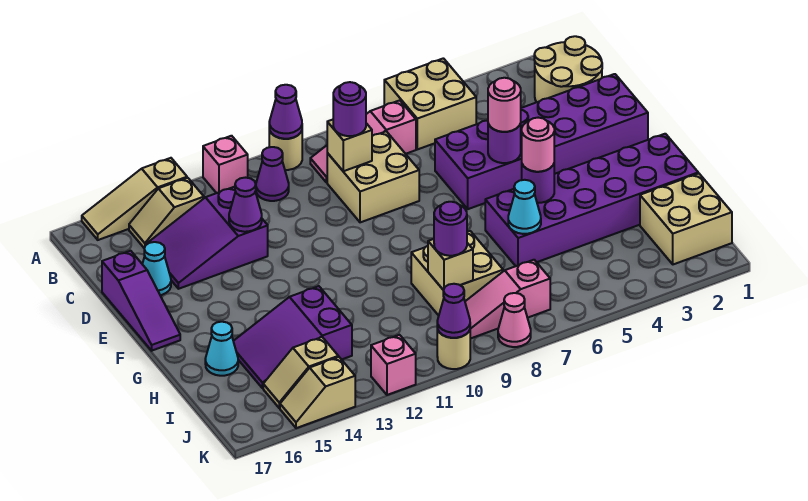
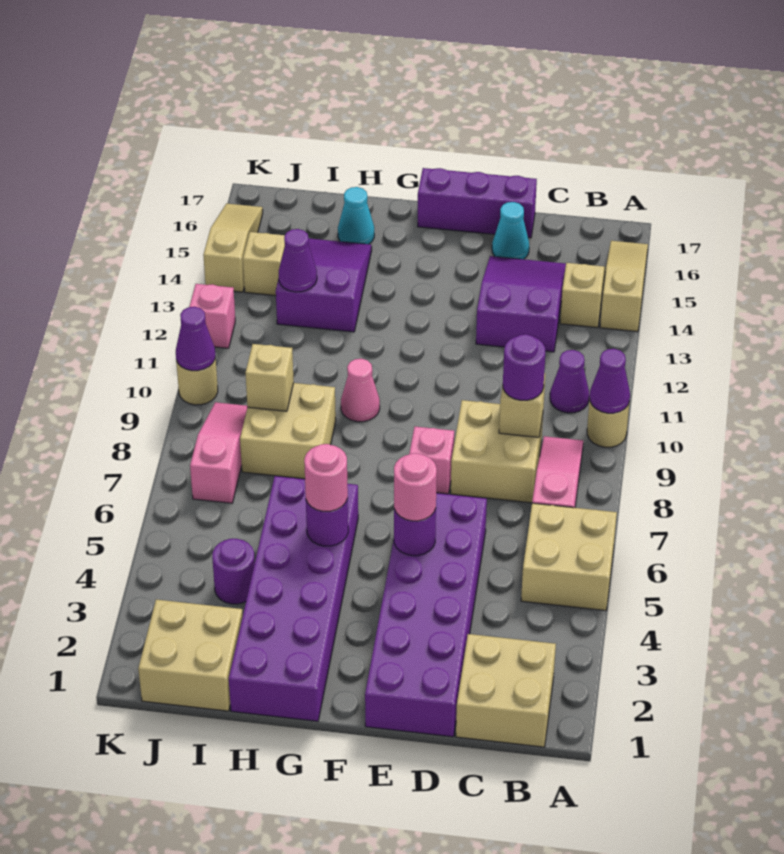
pink 1x1 brick [203,136,248,193] -> pink 1x1 brick moved to [409,427,454,494]
tan 2x2 round brick [534,36,602,102] -> tan 2x2 brick [456,634,556,747]
purple 1x1 cone [229,178,262,232] -> purple 1x1 cone moved to [279,229,317,292]
purple 1x3 slope [102,251,180,351] -> purple 1x3 brick [418,168,537,238]
cyan 1x1 cone [508,180,541,234] -> none
purple 1x1 round brick [434,202,467,256] -> purple 1x1 round brick moved to [212,539,255,604]
pink 1x1 cone [498,293,531,347] -> pink 1x1 cone moved to [341,359,380,422]
tan 1x2 slope [280,357,355,428] -> tan 1x3 slope [203,204,263,292]

